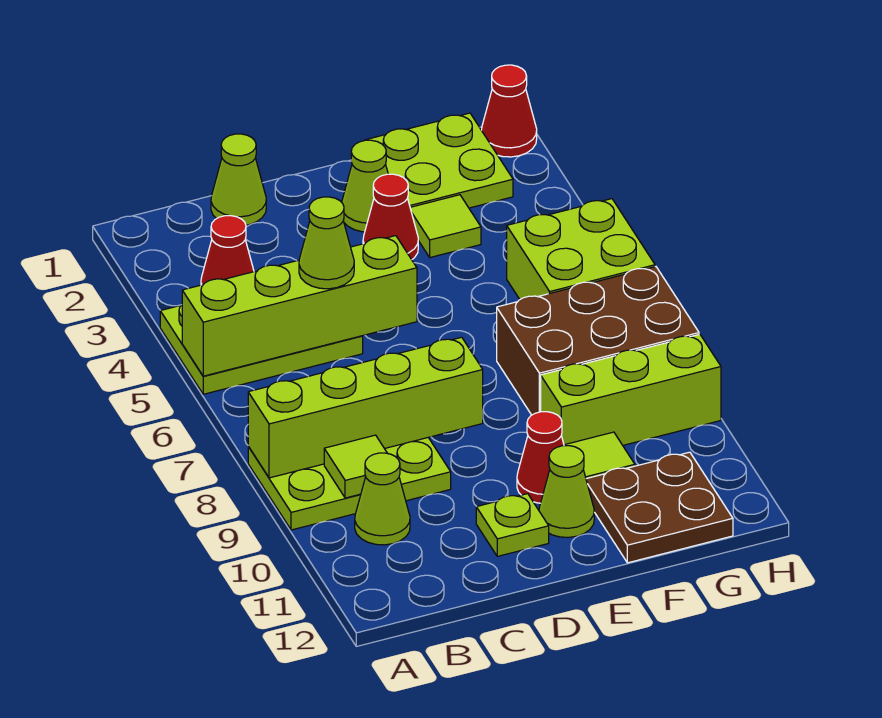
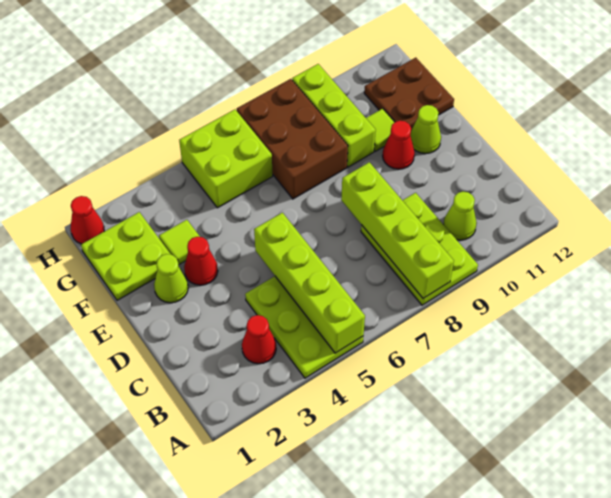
lime 1x1 tile [324,435,387,498] -> none
lime 1x1 cone [211,134,266,225] -> none
lime 1x1 cone [299,197,354,289] -> none
lime 1x1 plate [476,494,549,556] -> none

